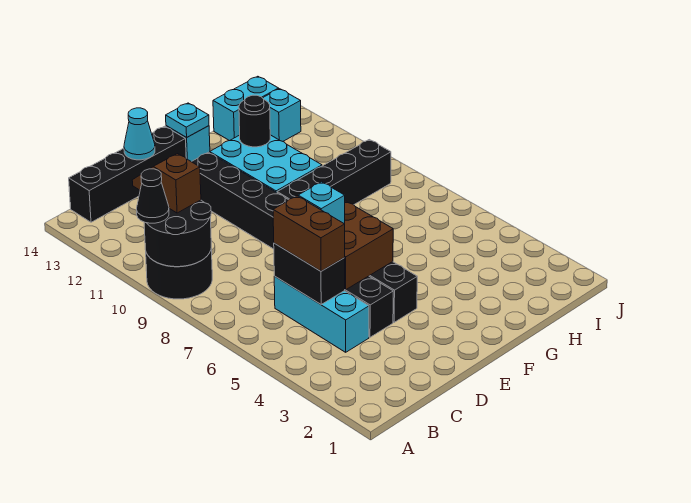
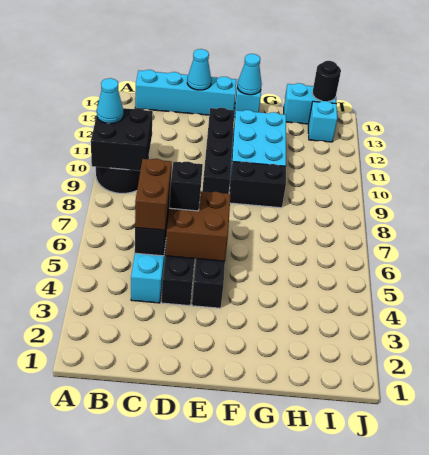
black 2x2 round brick [144,200,211,267] -> black 2x2 brick [91,108,153,171]
black 1x1 cone [137,169,169,223] -> cyan 1x1 cone [97,78,123,124]
brown 1x2 slope [132,154,201,213] -> none
black 1x4 brick [69,126,186,222] -> cyan 1x4 brick [135,70,236,115]
cyan 1x1 brick [298,182,345,224] -> black 1x1 brick [169,162,203,211]
black 1x4 brick [277,140,391,205] -> black 1x2 brick [229,162,286,208]
cyan 1x1 plate [166,103,209,137] -> cyan 1x1 cone [237,54,262,95]
black 1x1 round brick [239,95,270,147] -> black 1x1 round brick moved to [312,61,341,101]

